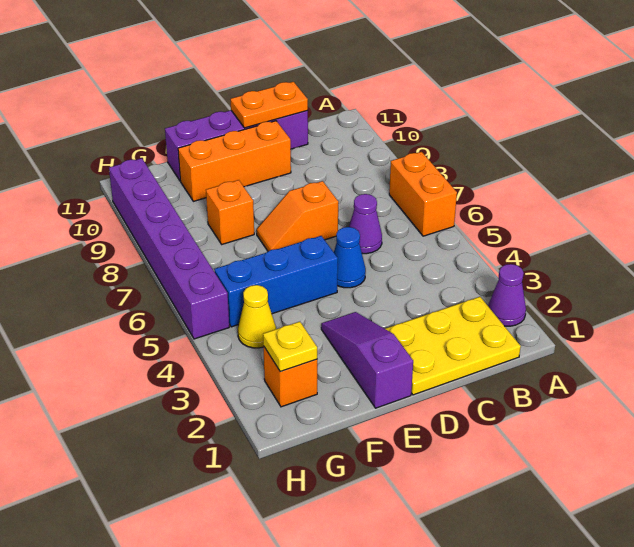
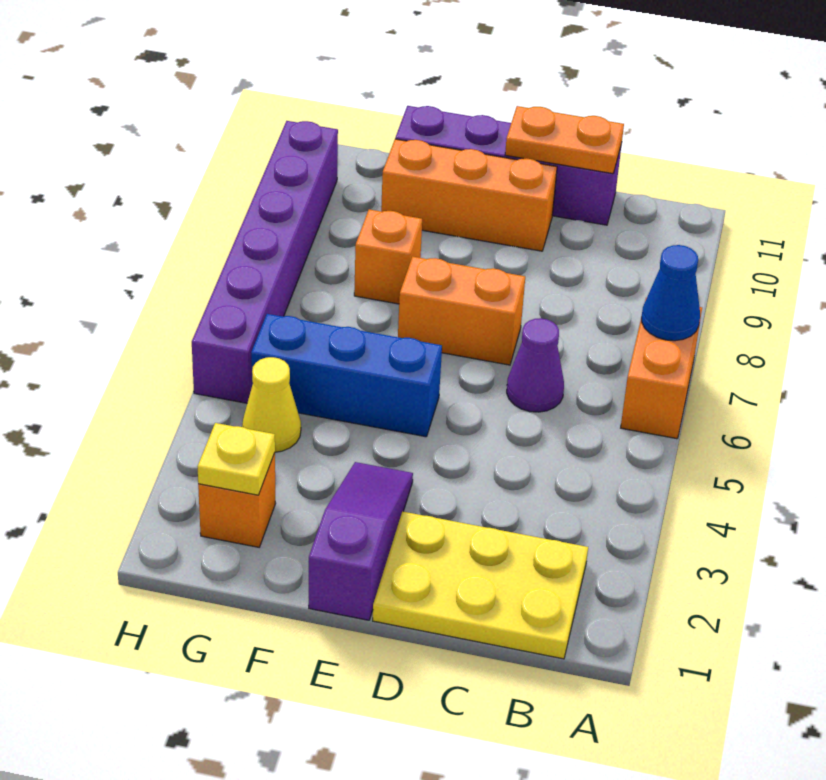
purple 1x1 cone [488,264,526,326] -> none
blue 1x1 cone [334,227,366,288] -> blue 1x1 cone moved to [642,245,700,341]
orange 1x2 slope [257,181,338,251] -> orange 1x2 brick [398,256,525,365]

